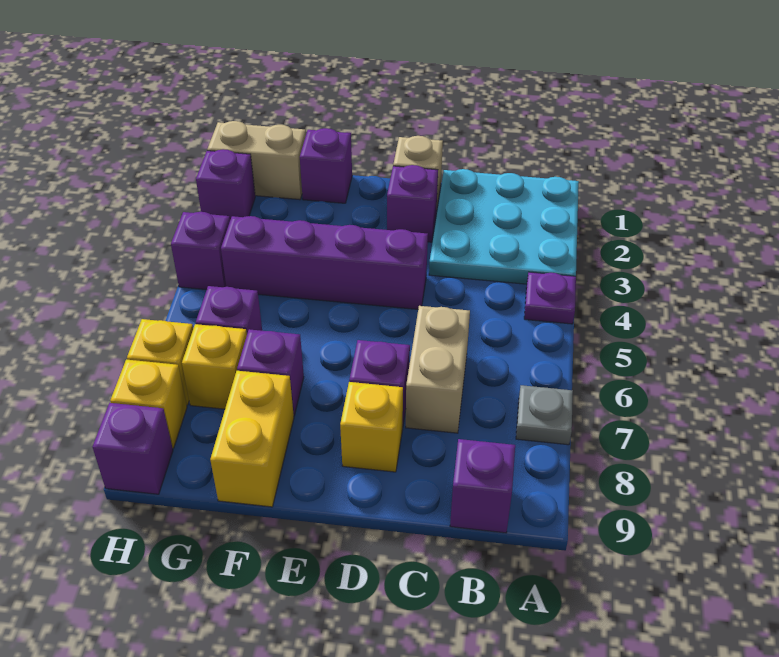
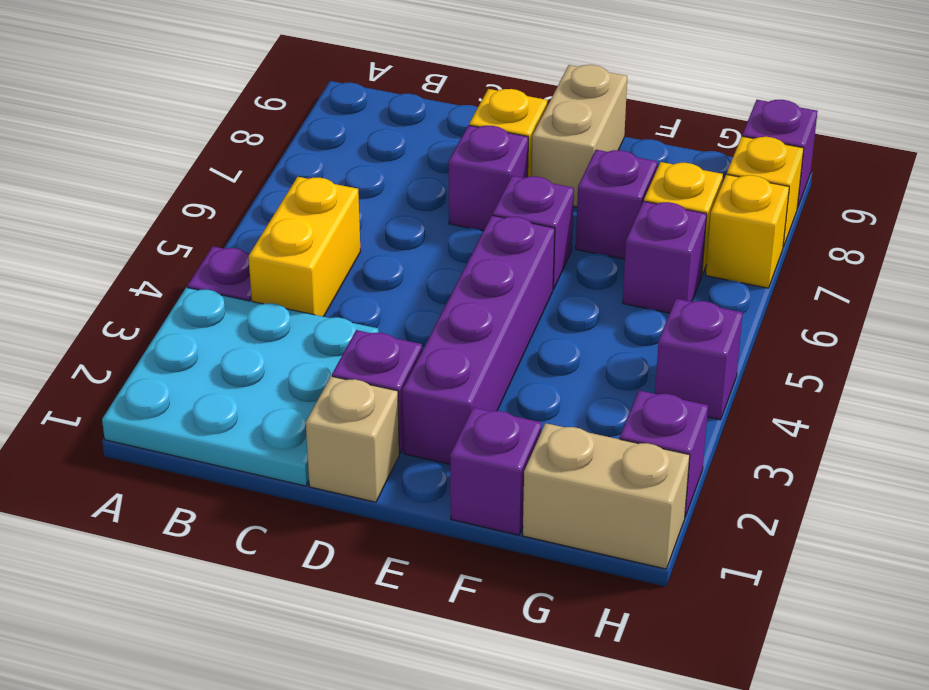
grey 1x1 plate [516,385,573,445] -> none
purple 1x1 brick [450,439,515,533] -> purple 1x1 brick moved to [493,176,574,289]
tan 1x2 brick [406,306,470,433] -> tan 1x2 brick moved to [532,65,627,207]
purple 1x4 brick [221,216,428,309] -> purple 1x4 brick turned to [402,215,555,464]
yellow 1x2 brick [210,371,294,507] -> yellow 1x2 brick moved to [249,177,361,317]

